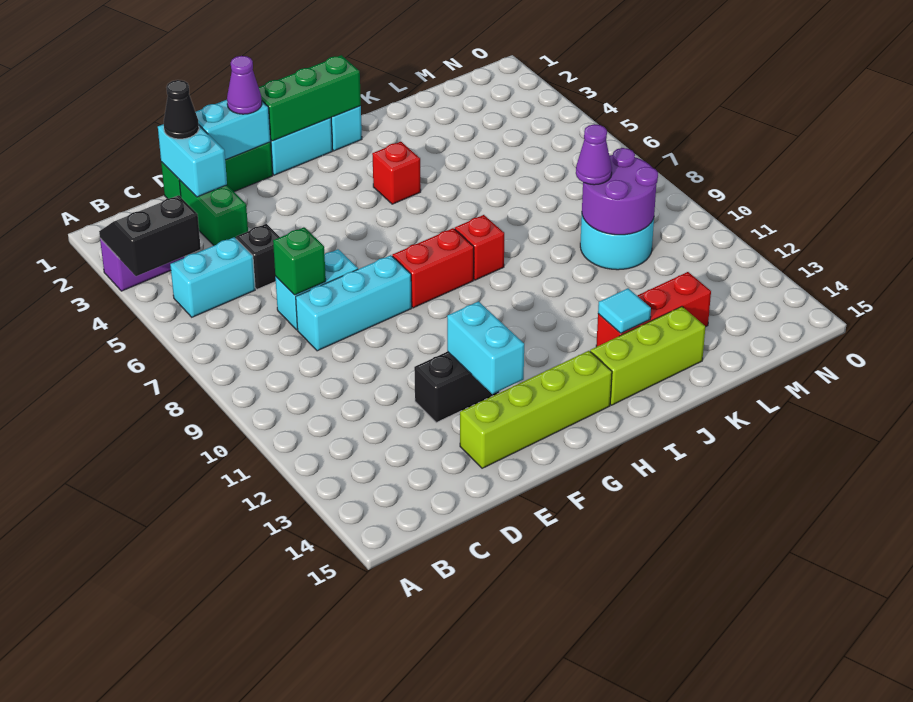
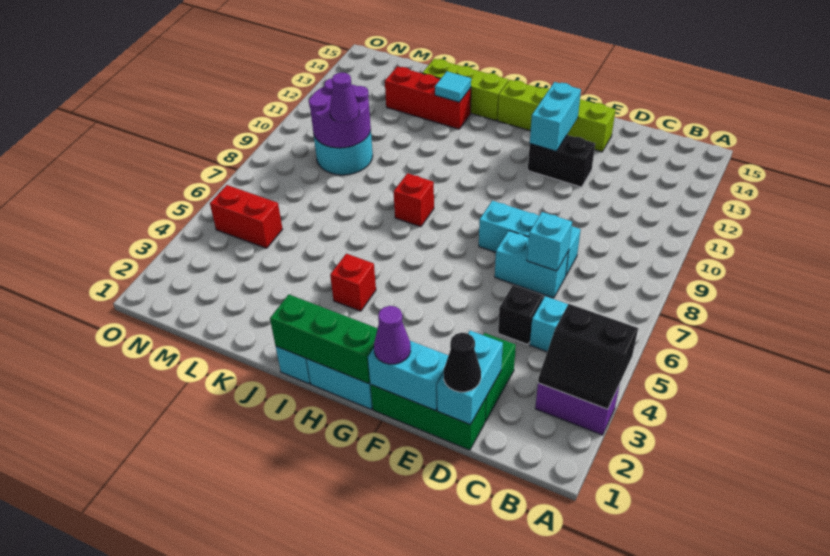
green 1x1 brick [273,227,326,295] -> cyan 1x1 brick [527,212,572,271]
red 1x2 brick [392,228,474,308] -> red 1x2 brick moved to [210,185,283,248]

